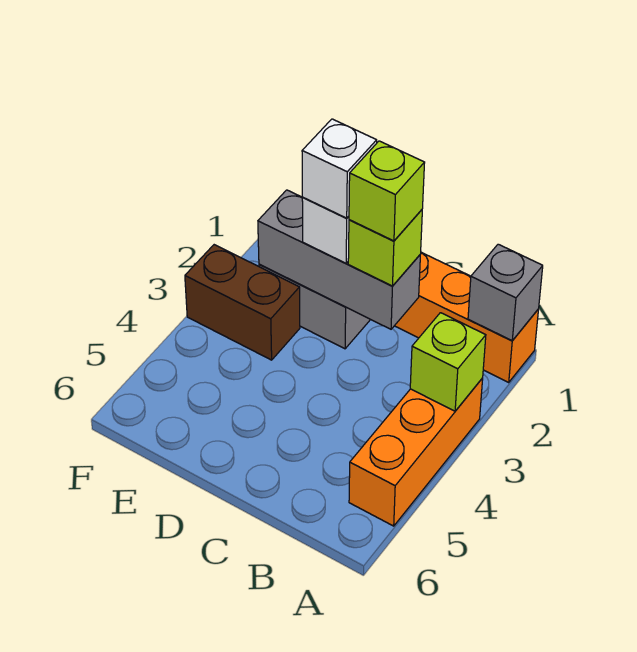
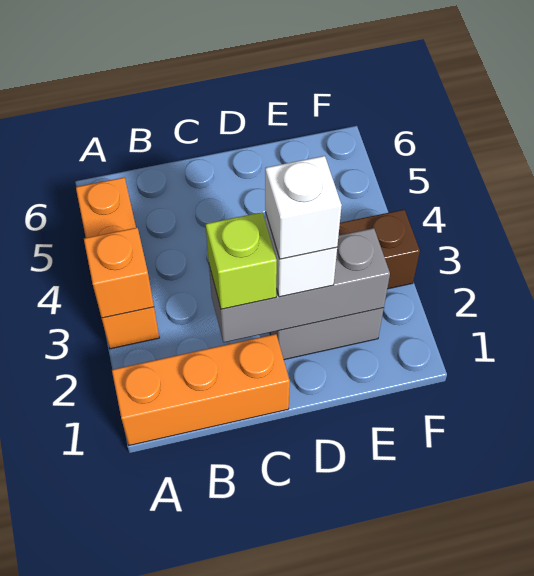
grey 1x1 brick [468,244,543,341] -> none
lime 1x1 brick [410,313,486,411] -> orange 1x1 brick [84,228,154,318]
lime 1x1 brick [349,141,425,241] -> none

